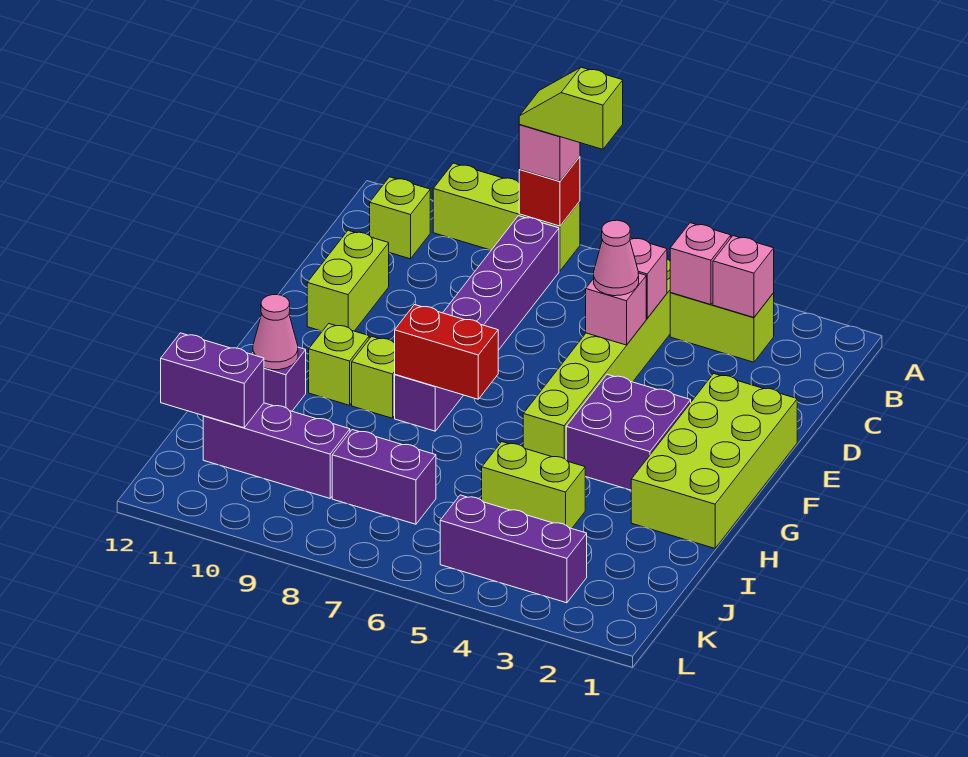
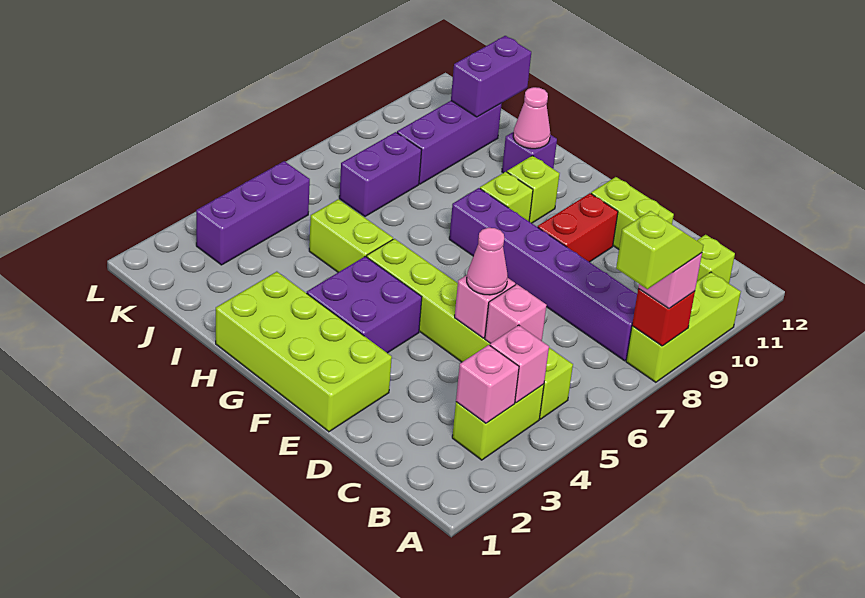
red 1x2 brick [395,305,498,399] -> red 1x2 brick moved to [538,193,618,262]
lime 1x2 brick [482,442,585,529] -> lime 1x2 brick turned to [309,199,393,272]

